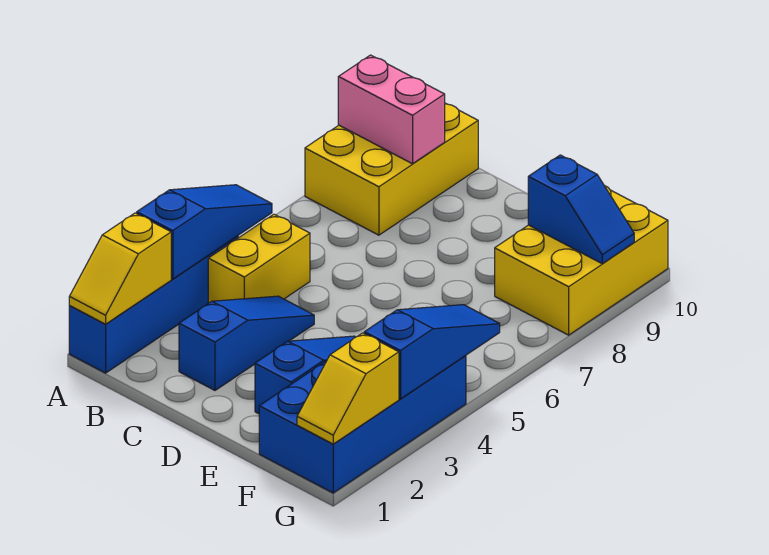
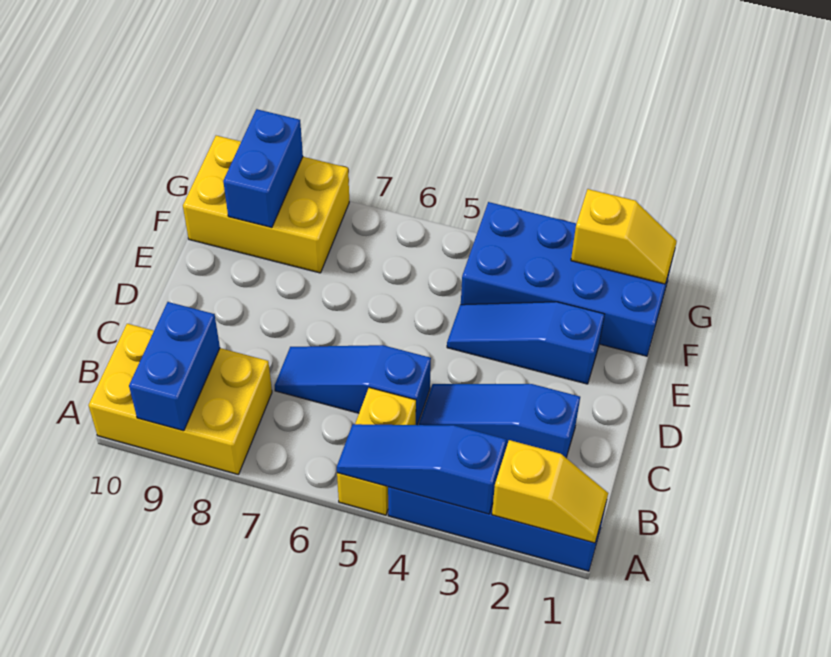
pink 1x2 brick [338,55,445,164] -> blue 1x2 brick [129,302,220,431]
yellow 1x2 brick [208,214,310,303] -> yellow 1x2 brick turned to [337,388,416,515]
blue 1x2 slope [528,155,634,263] -> blue 1x2 brick [223,109,303,228]
blue 1x3 slope [364,305,500,399] -> blue 1x3 slope moved to [275,345,431,425]

